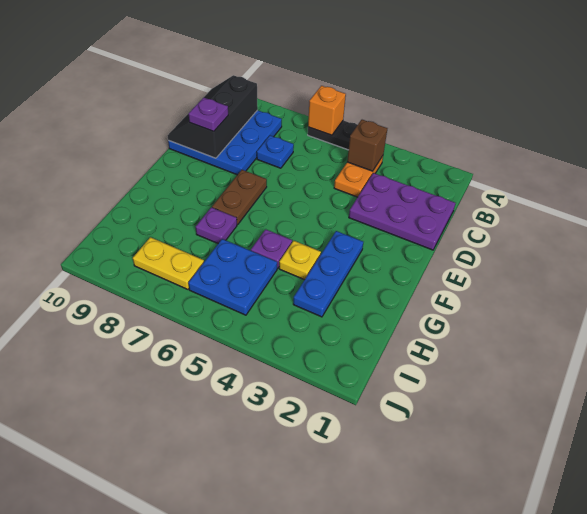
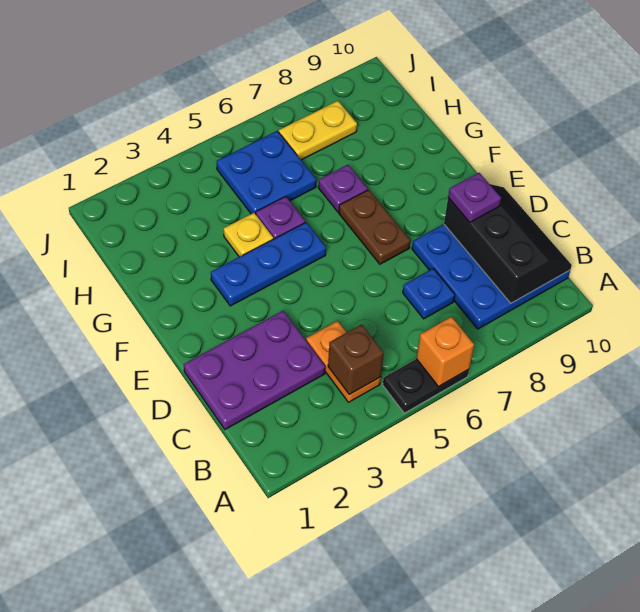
blue 1x3 plate [293,231,363,317] -> blue 1x3 plate turned to [211,222,326,306]

